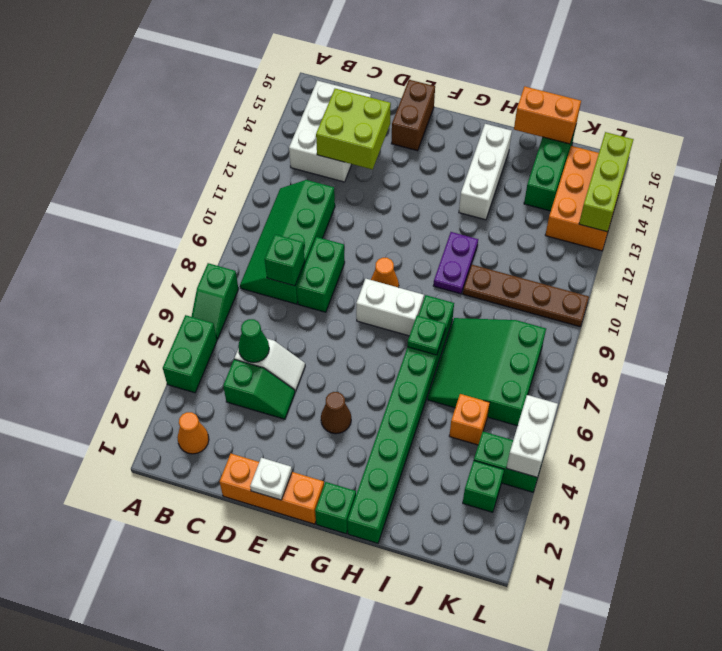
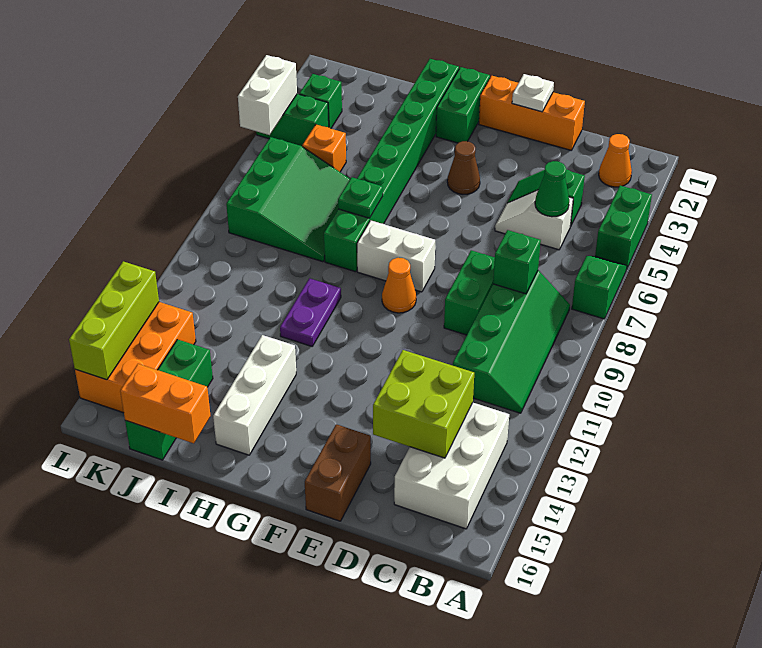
green 1x1 brick [315,482,356,534] -> green 1x2 brick [436,67,490,143]
brown 1x4 plate [463,265,589,327] -> none

